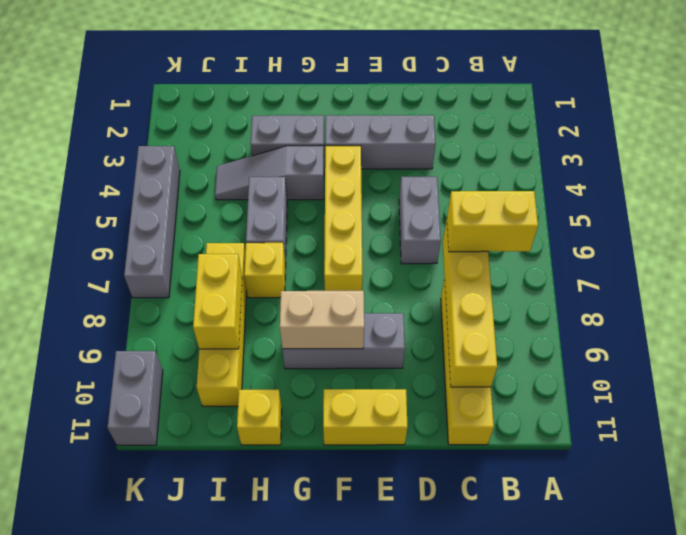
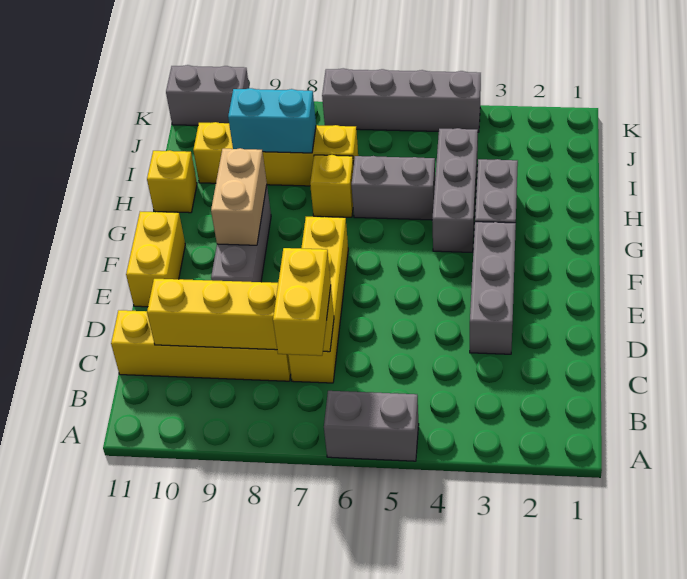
grey 1x2 brick [399,177,441,264] -> grey 1x2 brick moved to [324,391,419,461]
yellow 1x4 brick [324,146,363,291] -> yellow 1x4 brick turned to [288,217,348,383]
grey 1x3 slope [215,146,324,200] -> grey 1x3 brick [432,128,478,252]
yellow 1x2 brick [193,254,242,349] -> cyan 1x2 brick [228,88,316,153]

